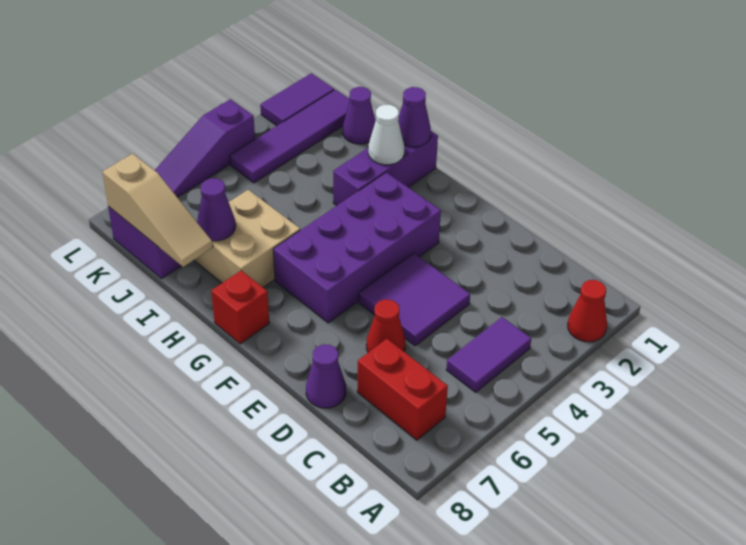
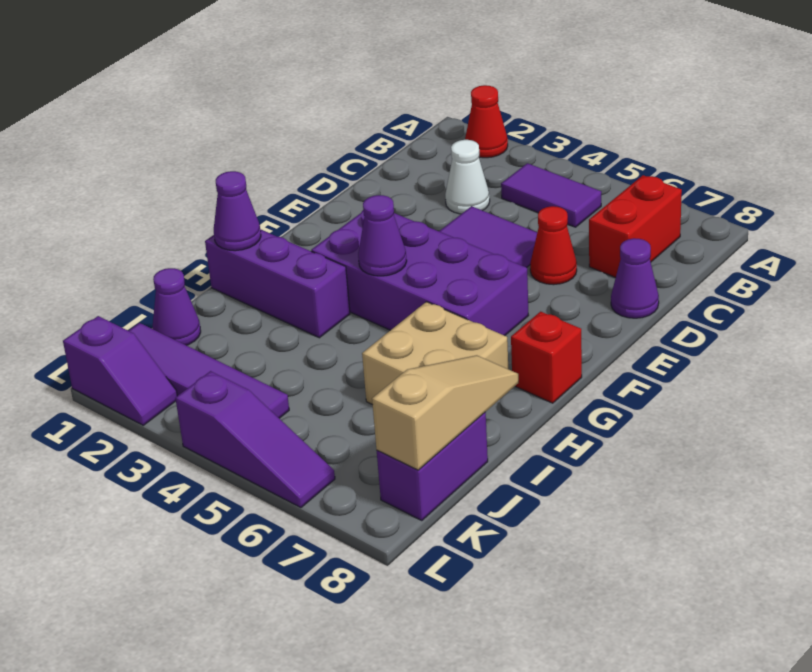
white 1x1 cone [368,105,404,165] -> white 1x1 cone moved to [445,140,490,214]
purple 1x1 cone [197,178,236,241] -> purple 1x1 cone moved to [358,195,407,276]
purple 1x2 tile [260,73,334,126] -> purple 1x2 slope [63,316,177,425]

